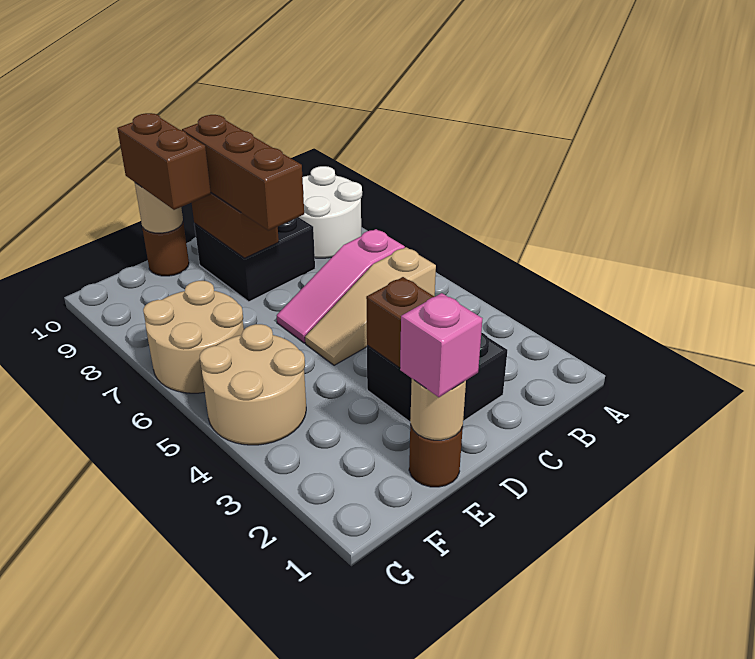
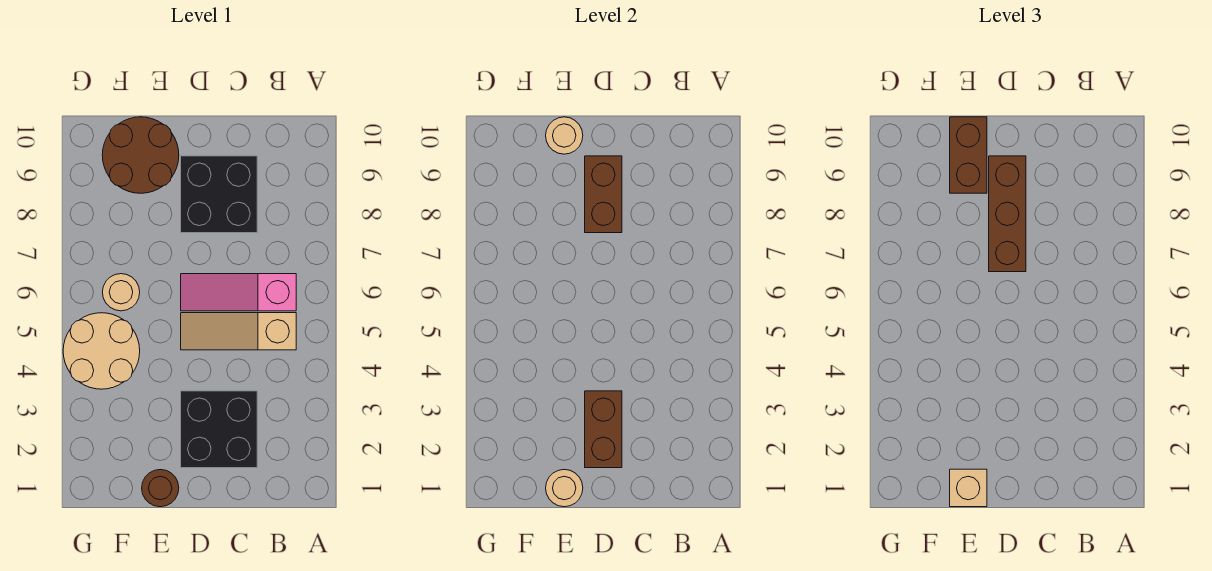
white 2x2 round brick [299,166,362,258] -> none
pink 1x1 brick [400,293,483,397] -> tan 1x1 brick [950,469,987,507]
brown 1x1 round brick [142,223,189,276] -> brown 2x2 round brick [102,117,179,193]
tan 2x2 round brick [143,281,244,393] -> tan 1x1 round brick [102,274,140,311]

